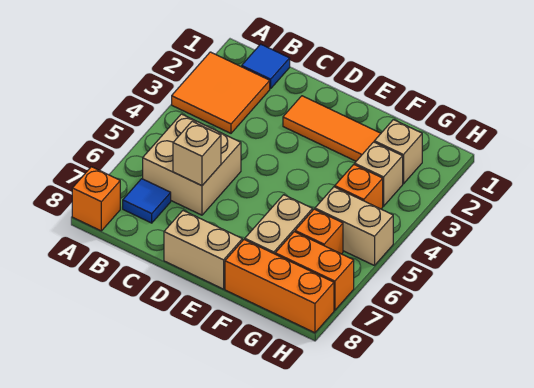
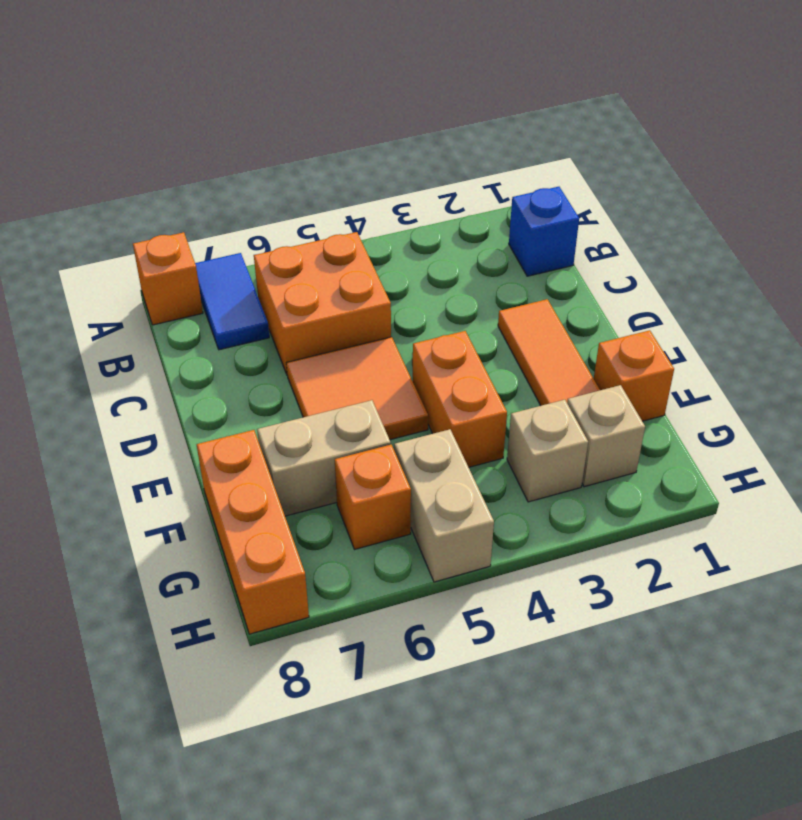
orange 2x2 tile [172,52,270,133] -> orange 2x2 tile moved to [286,337,428,440]
blue 1x1 tile [242,44,290,89] -> blue 1x1 brick [509,187,579,276]
tan 2x2 brick [143,114,241,215] -> orange 2x2 brick [254,232,391,374]
blue 1x1 tile [123,179,171,223] -> blue 1x2 tile [195,253,269,350]
tan 1x1 brick [173,121,221,186] -> none
tan 1x2 brick [164,211,242,289] -> none
orange 1x1 brick [335,165,383,209] -> orange 1x1 brick moved to [594,330,674,421]
orange 1x2 brick [275,232,354,310] -> orange 1x2 brick moved to [413,331,507,467]

